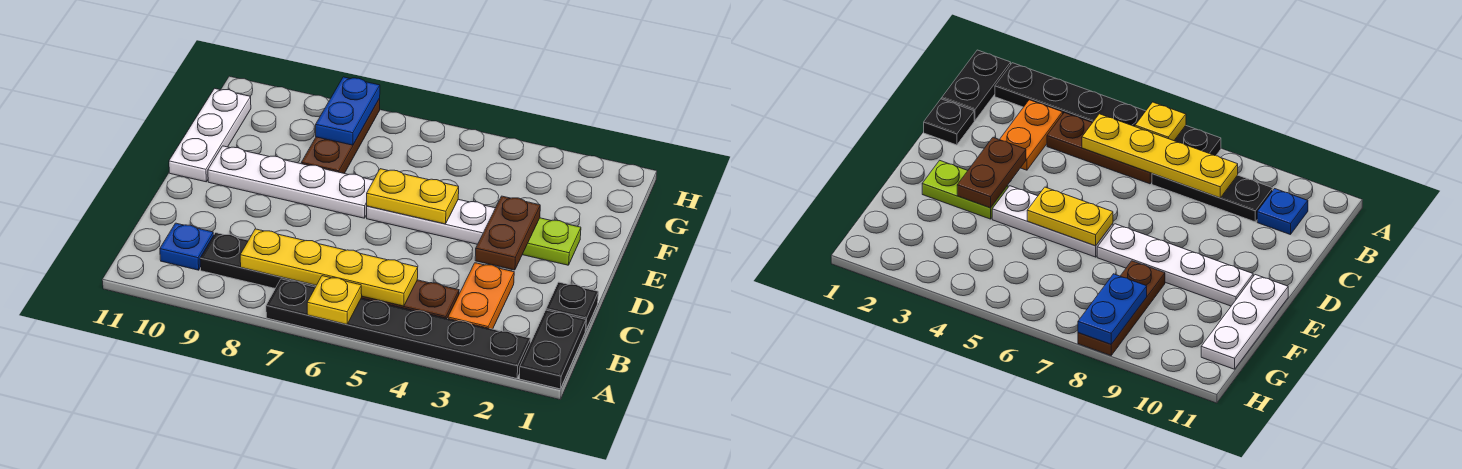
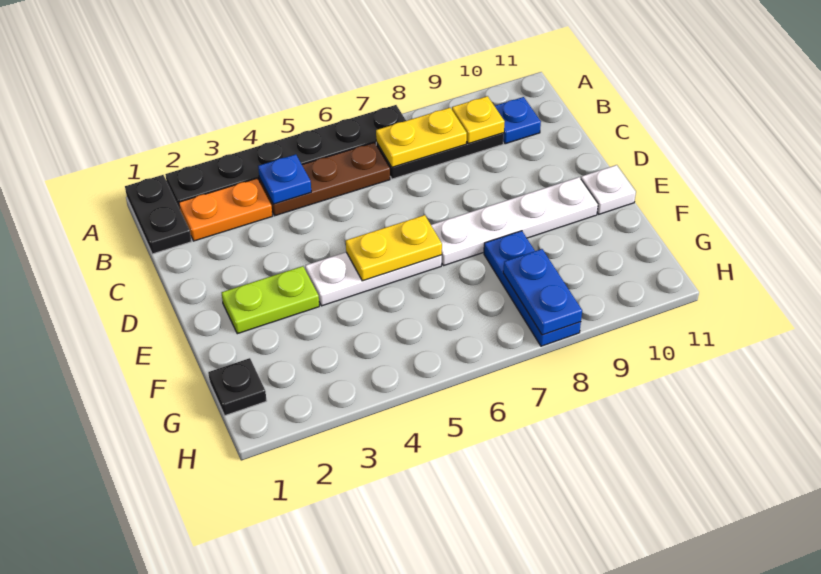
yellow 1x1 plate [307,276,362,325] -> yellow 1x1 plate moved to [452,96,505,144]
orange 1x2 plate [448,263,514,329] -> orange 1x2 plate turned to [179,179,272,241]
none -> blue 1x1 plate [258,154,311,204]
yellow 1x4 plate [240,229,418,306] -> yellow 1x2 plate [376,108,467,167]
black 1x1 plate [546,282,598,331] -> black 1x1 plate moved to [208,358,267,415]
brown 1x2 plate [475,196,540,270] -> none
white 1x3 plate [169,88,251,182] -> white 1x1 plate [581,165,636,214]
brown 1x3 plate [301,99,380,174] -> blue 1x3 plate [484,231,581,346]

